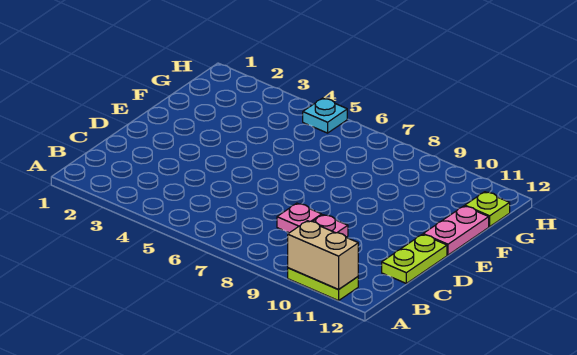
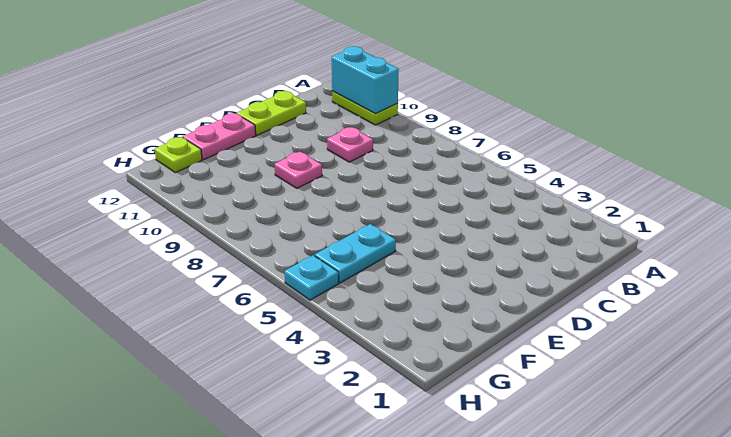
tan 1x2 brick [288,221,358,290] -> cyan 1x2 brick [332,46,399,114]
pink 1x1 plate [277,203,322,233] -> pink 1x1 plate moved to [275,152,322,188]
none -> cyan 1x2 plate [315,224,396,283]

